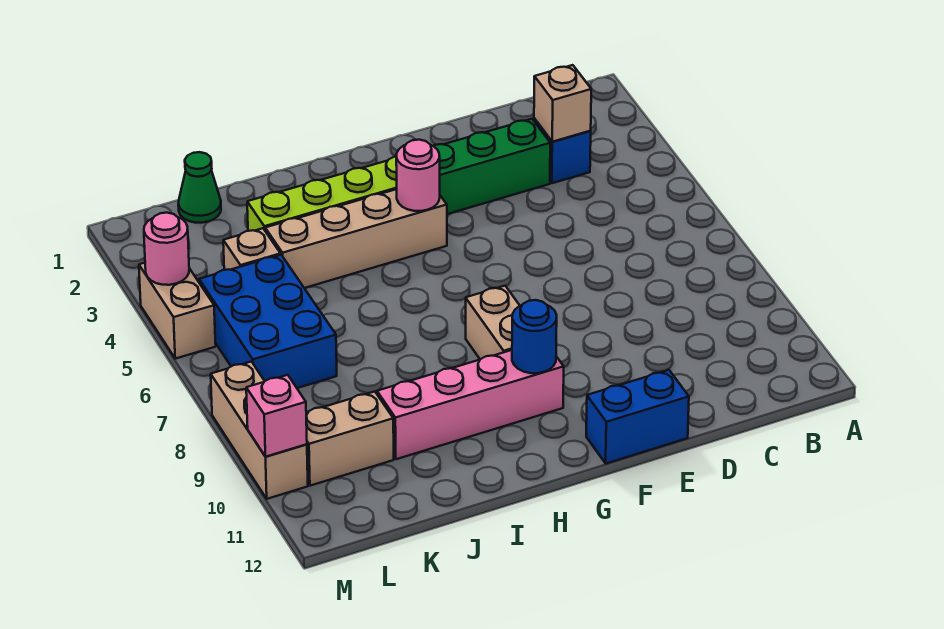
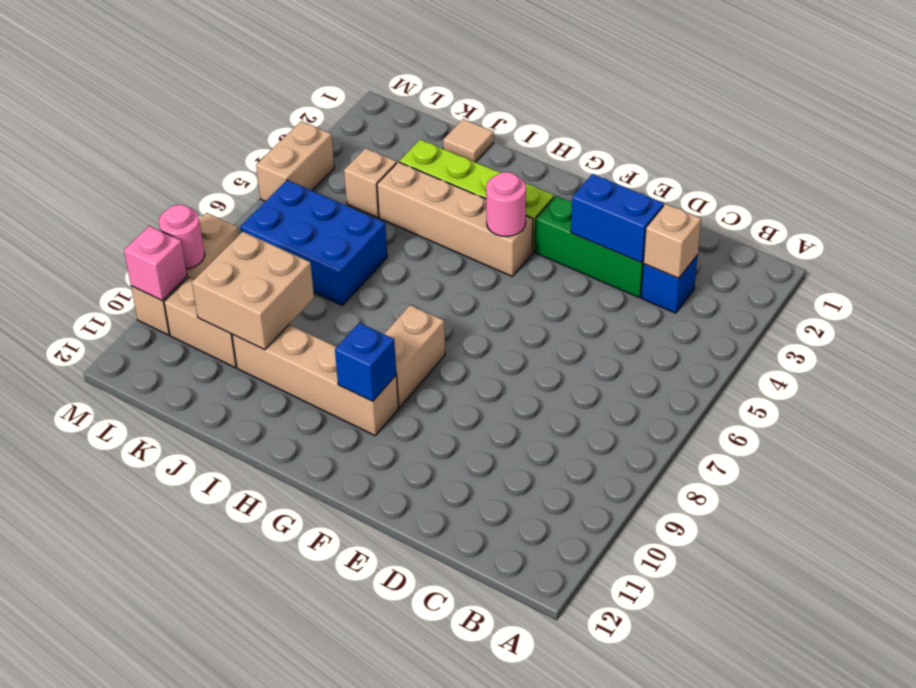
blue 1x2 brick [586,370,689,463] -> blue 1x2 brick moved to [571,174,664,262]
pink 1x4 brick [377,350,564,459] -> tan 1x4 brick [232,325,398,435]
blue 1x1 round brick [512,300,557,373] -> blue 1x1 brick [335,323,396,401]
none -> tan 1x1 tile [443,119,494,162]
none -> tan 2x2 brick [192,232,314,350]
green 1x1 cone [178,152,221,223] -> none
blue 2x3 brick [199,255,337,388] -> blue 2x3 brick turned to [240,180,387,305]
pink 1x1 round brick [144,213,189,285] -> pink 1x1 round brick moved to [159,205,205,269]

